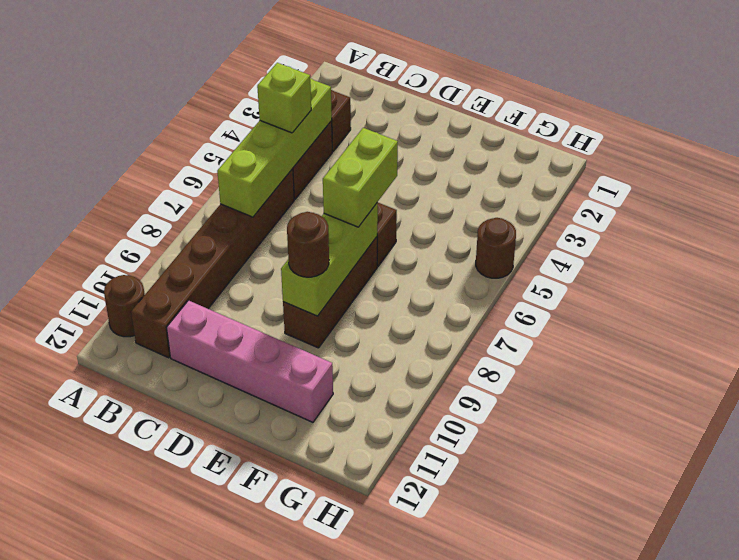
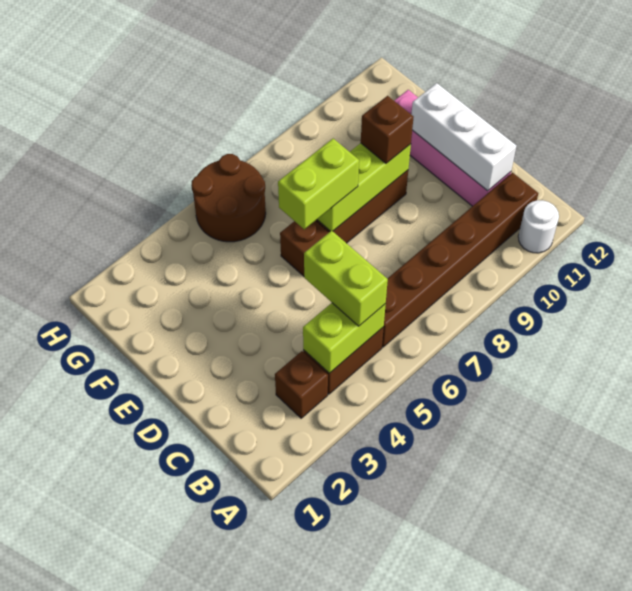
brown 1x1 round brick [104,275,145,337] -> white 1x1 round brick [518,200,559,253]
lime 1x4 brick [217,78,332,217] -> lime 1x2 brick [303,303,386,373]
lime 1x1 brick [257,63,311,133] -> lime 1x2 brick [304,231,388,326]
none -> white 1x3 brick [411,83,517,191]
brown 1x1 round brick [287,212,329,277] -> brown 1x1 brick [361,96,413,163]
brown 1x1 round brick [476,218,516,278] -> brown 2x2 round brick [191,154,266,242]

